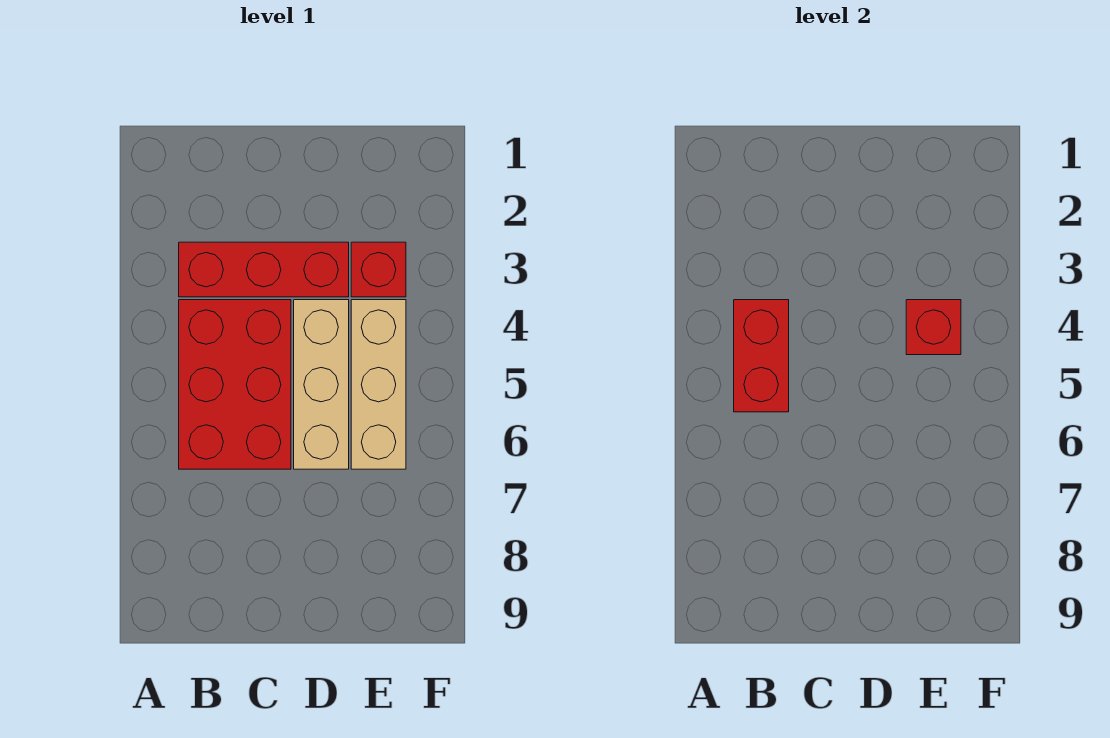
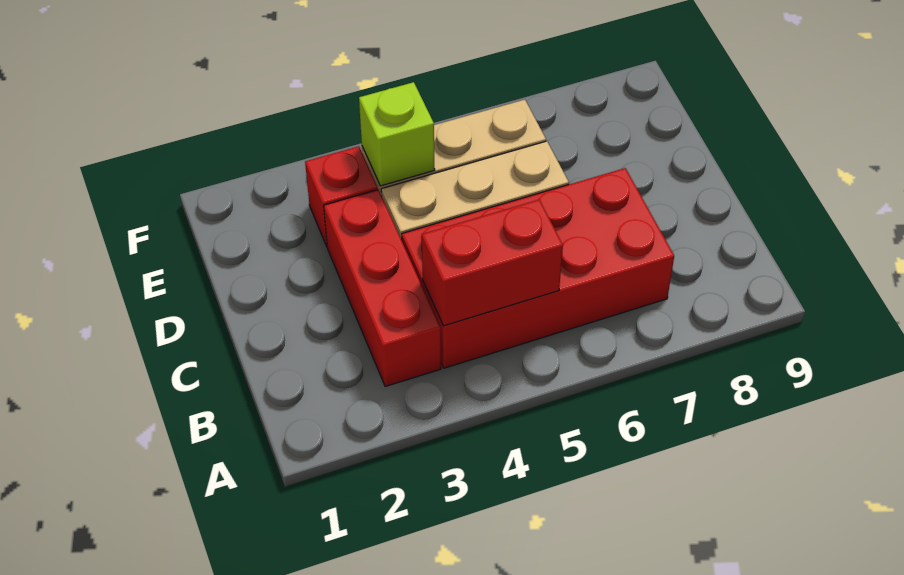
red 2x3 brick [179,300,291,469] -> red 2x4 brick [402,168,674,368]
red 1x1 brick [906,300,961,355] -> lime 1x1 brick [359,82,435,186]

